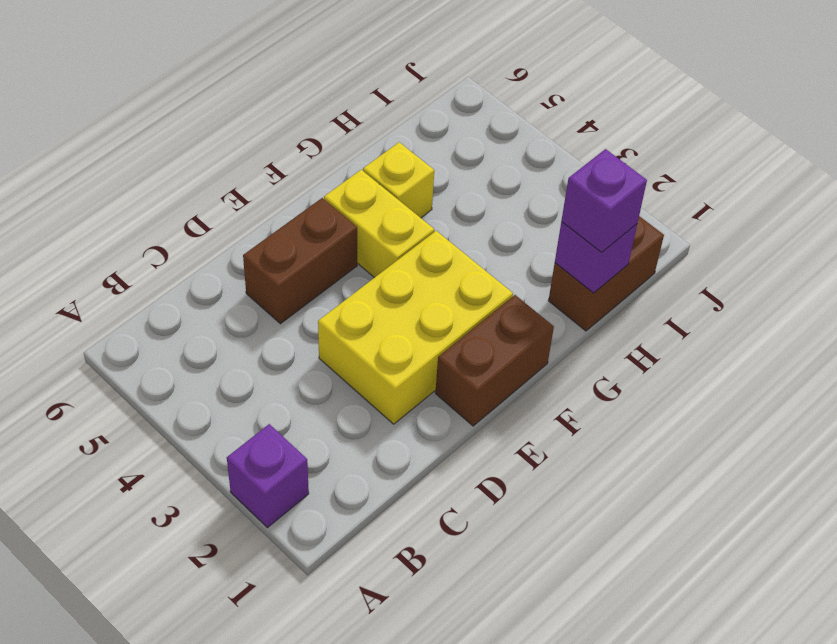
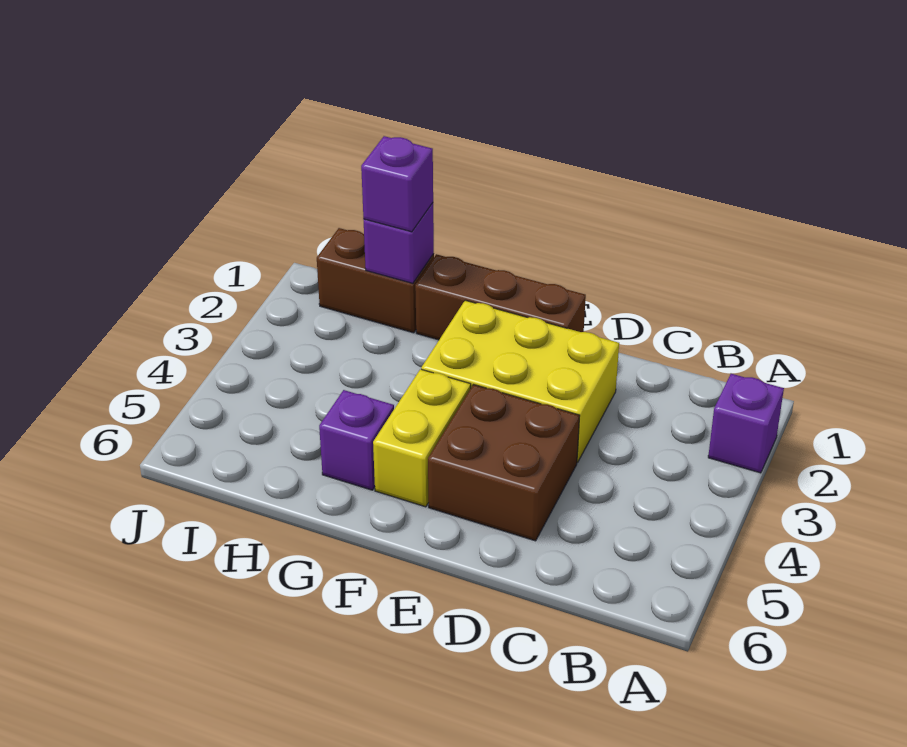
brown 1x2 brick [243,198,357,324] -> brown 2x2 brick [428,385,580,541]
brown 1x2 brick [435,295,554,426] -> brown 1x3 brick [415,254,586,340]
yellow 1x1 brick [363,142,434,218] -> purple 1x1 brick [319,390,394,490]

